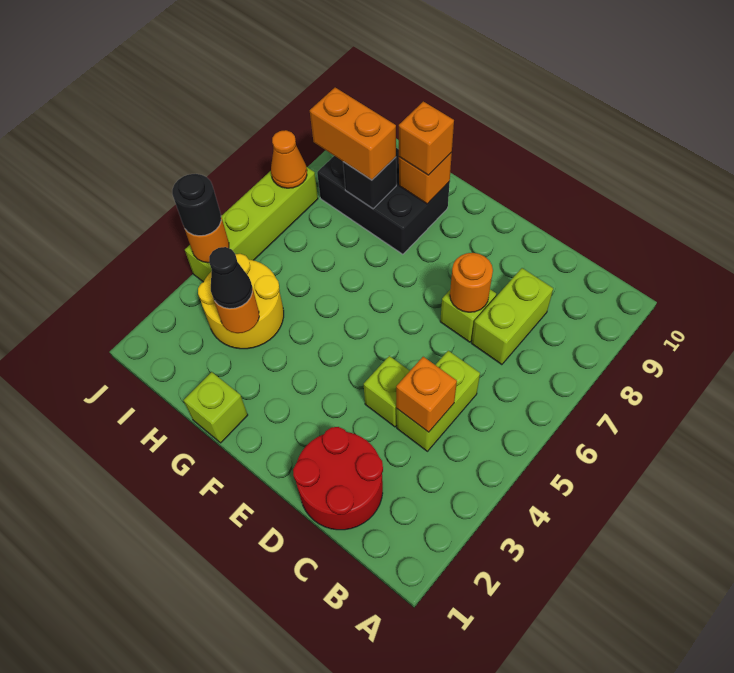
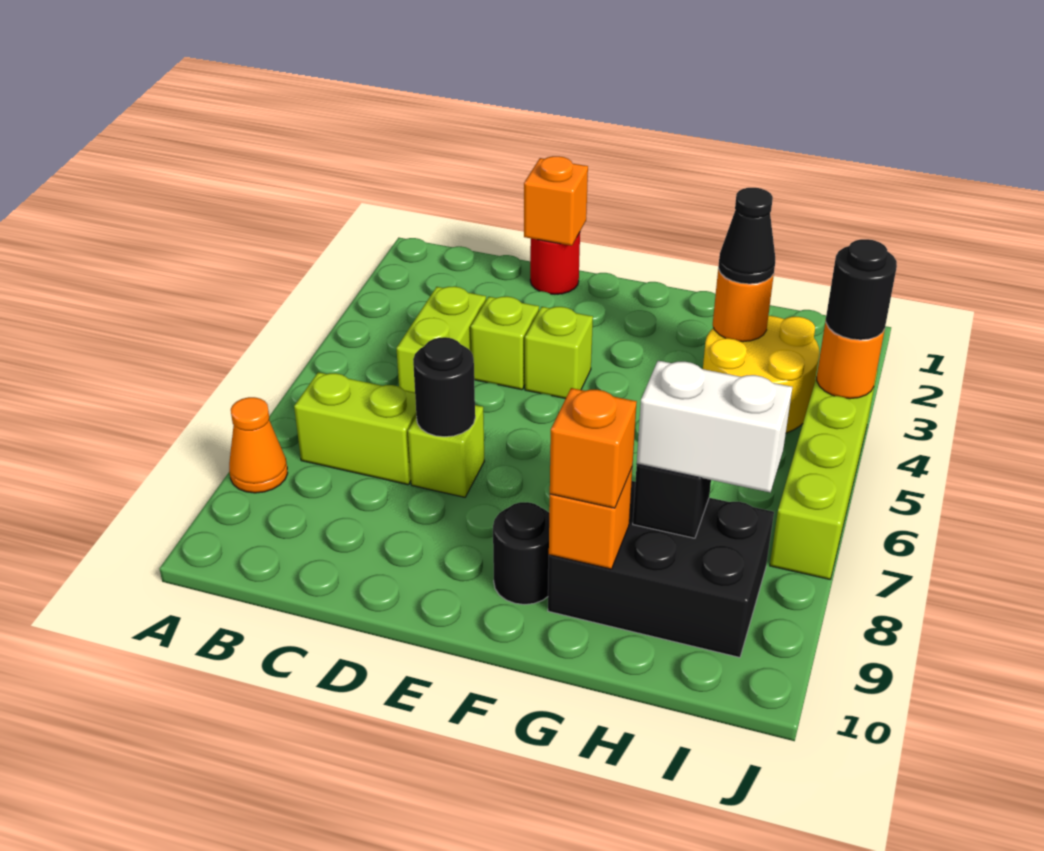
red 2x2 round brick [293,427,383,530] -> red 1x1 round brick [530,232,580,294]
orange 1x1 brick [396,357,457,432] -> orange 1x1 brick moved to [524,156,588,246]
lime 1x2 brick [472,268,553,365] -> lime 1x2 brick turned to [294,372,416,485]
orange 1x1 round brick [450,253,493,312] -> black 1x1 round brick [413,337,475,437]
none -> black 1x1 round brick [493,502,549,605]
lime 1x1 brick [184,372,248,443] -> lime 1x1 brick moved to [525,307,593,399]
orange 1x2 brick [310,88,396,180] -> white 1x2 brick [637,361,792,493]
orange 1x1 cone [271,130,307,188] -> orange 1x1 cone moved to [229,397,288,493]

